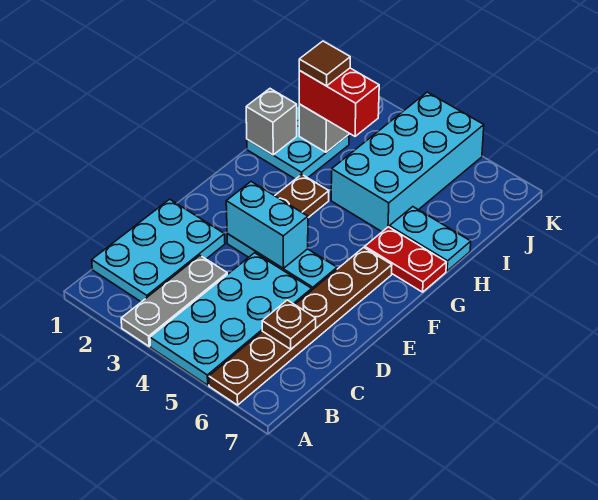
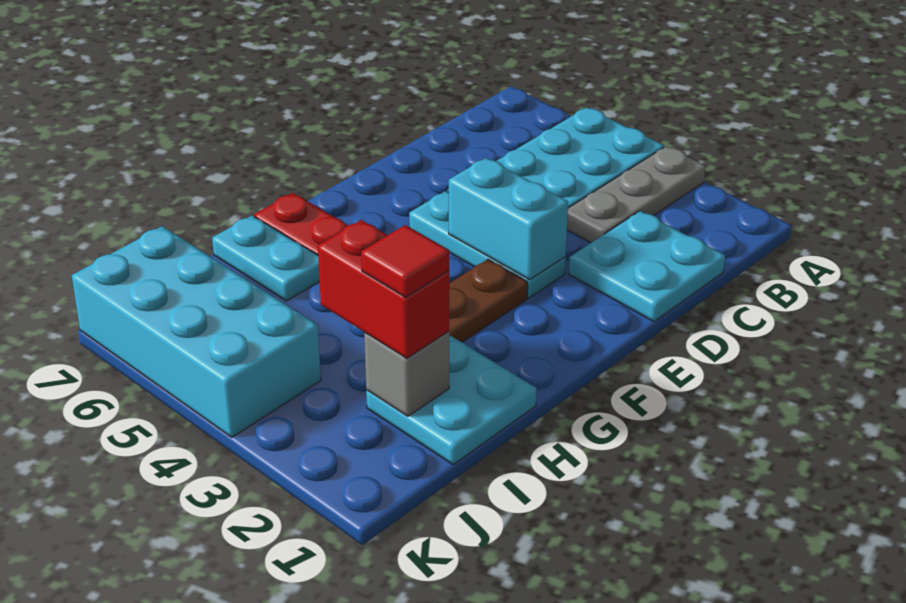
brown 1x6 plate [209,247,392,405] -> none
cyan 2x3 plate [92,199,225,302] -> cyan 2x2 plate [569,211,725,322]
brown 1x1 plate [262,300,316,349] -> none
grey 1x1 brick [246,89,297,155] -> none
cyan 2x4 brick [331,92,484,232] -> cyan 2x4 brick turned to [72,226,321,437]
brown 1x1 tile [299,41,350,86] -> red 1x1 tile [361,225,449,297]

